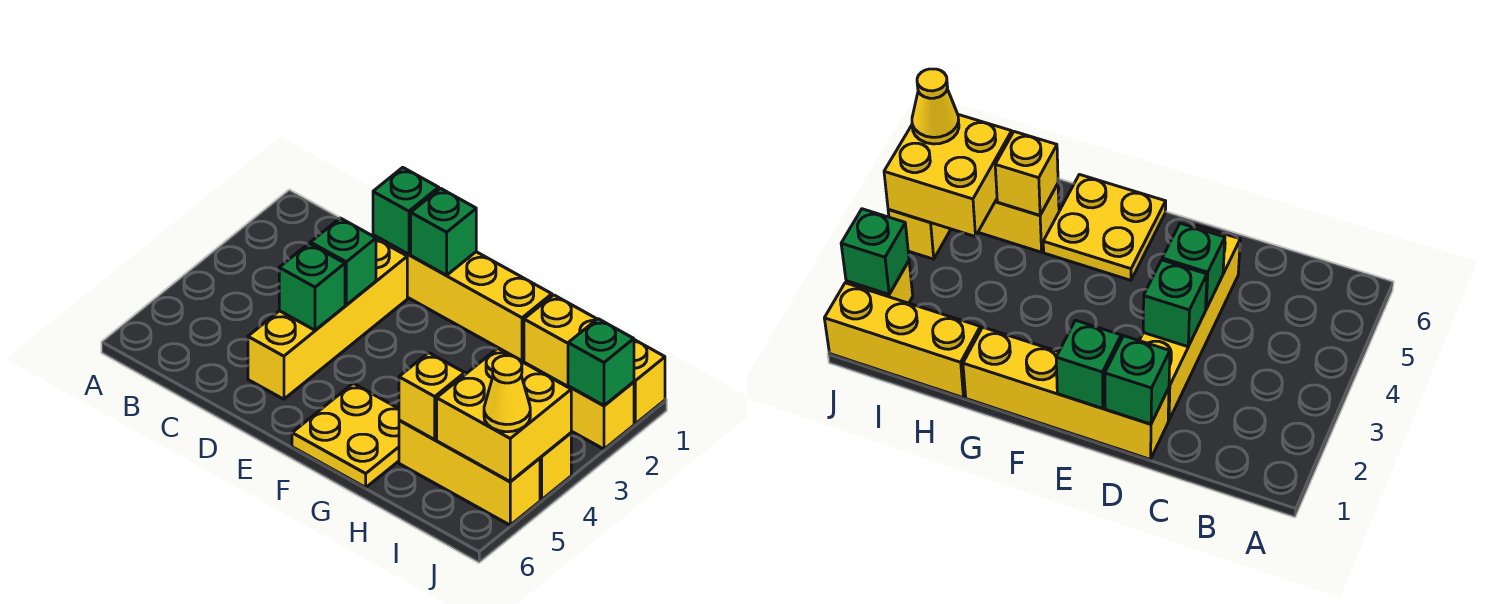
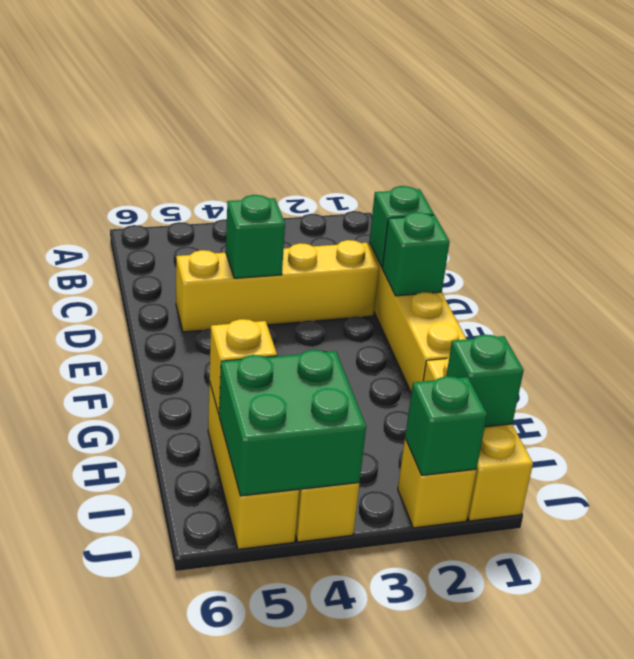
green 1x1 brick [310,218,376,305] -> green 1x1 brick moved to [446,335,524,427]
yellow 2x2 plate [292,383,399,487] -> none
yellow 2x2 brick [437,348,571,482] -> green 2x2 brick [219,350,366,496]
yellow 1x1 cone [484,356,530,432] -> none

